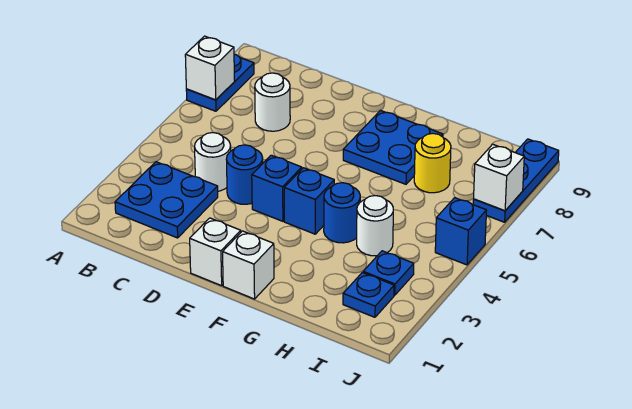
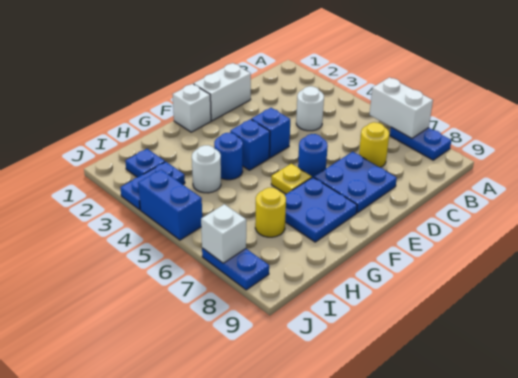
white 1x1 brick [185,36,235,100] -> white 1x2 brick [370,77,433,139]
blue 2x2 plate [115,162,218,238] -> blue 2x2 plate moved to [314,152,397,213]
white 1x1 round brick [255,73,290,131] -> yellow 1x1 round brick [359,122,389,167]
blue 1x1 round brick [226,145,263,204] -> blue 1x1 round brick moved to [298,134,328,177]
white 1x1 brick [190,218,241,286] -> white 1x2 brick [194,63,251,121]
none -> yellow 1x1 plate [271,164,312,194]
blue 1x1 plate [363,251,414,295] -> blue 1x2 plate [120,162,185,210]
blue 1x1 brick [435,198,486,265] -> blue 1x2 brick [138,170,202,240]
blue 1x3 plate [473,139,559,222] -> blue 1x2 plate [202,248,269,290]

